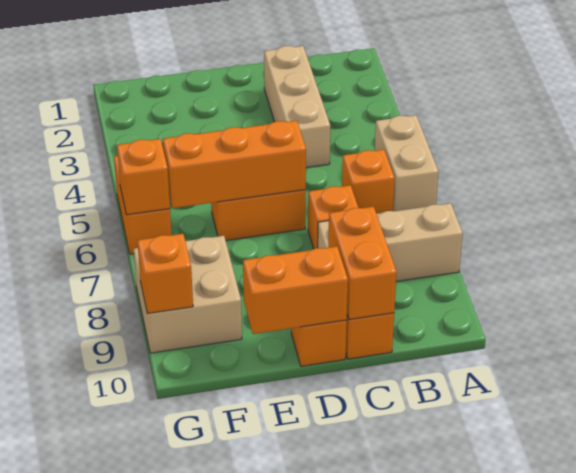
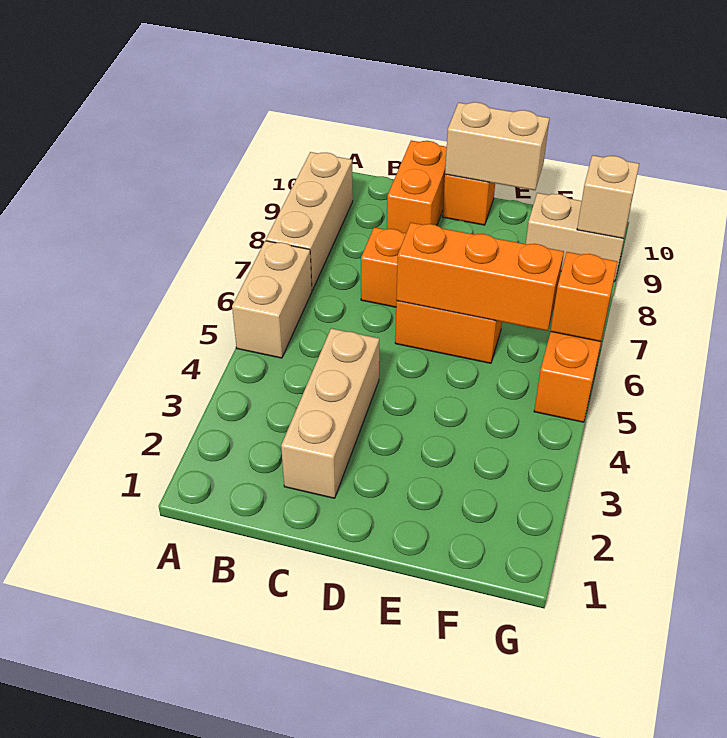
tan 1x3 brick [318,203,463,282] -> tan 1x3 brick turned to [266,152,353,290]
orange 1x1 brick [342,150,395,214] -> none
orange 1x2 brick [328,207,397,320] -> none
orange 1x2 brick [243,246,348,334] -> tan 1x2 brick [445,102,550,190]
tan 2x2 brick [134,236,242,353] -> tan 1x2 brick [526,193,627,282]
orange 1x1 brick [137,234,193,313] -> tan 1x1 brick [577,155,639,239]

